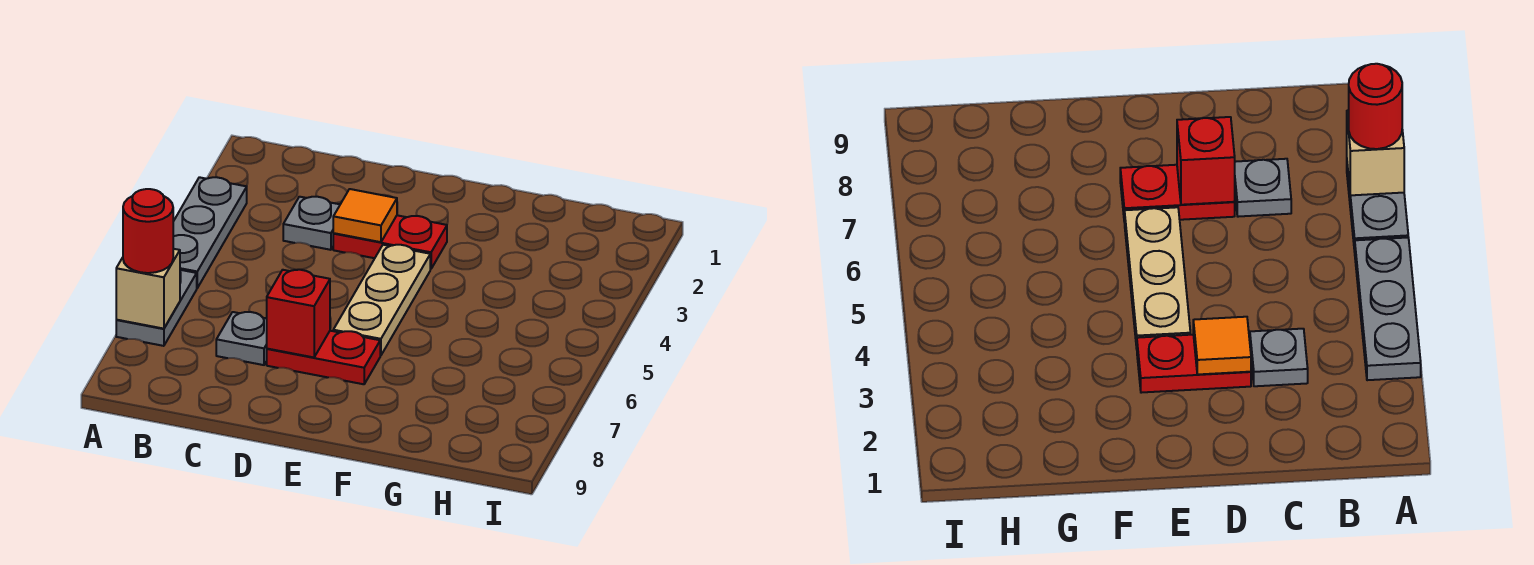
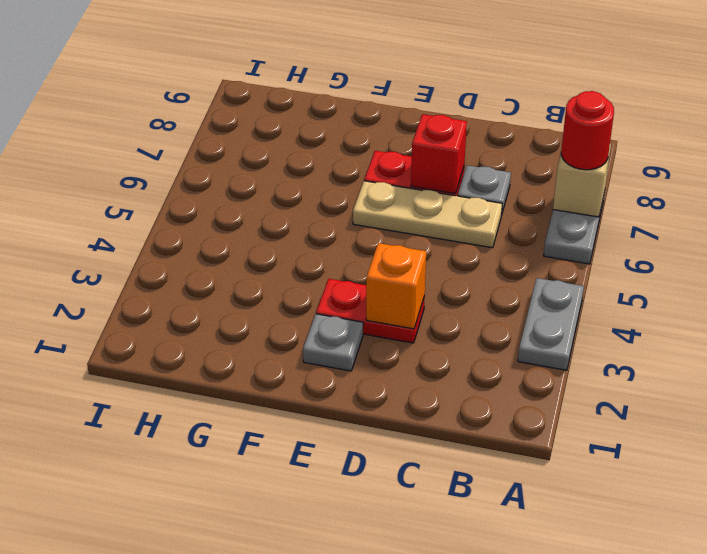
grey 1x3 plate [173,177,247,288] -> grey 1x2 plate [518,278,584,370]
grey 1x1 plate [283,197,340,250] -> grey 1x1 plate moved to [303,314,363,371]
orange 1x1 tile [333,189,397,242] -> orange 1x1 brick [366,243,426,329]
tan 1x3 plate [333,245,430,356] -> tan 1x3 plate turned to [353,181,502,248]

